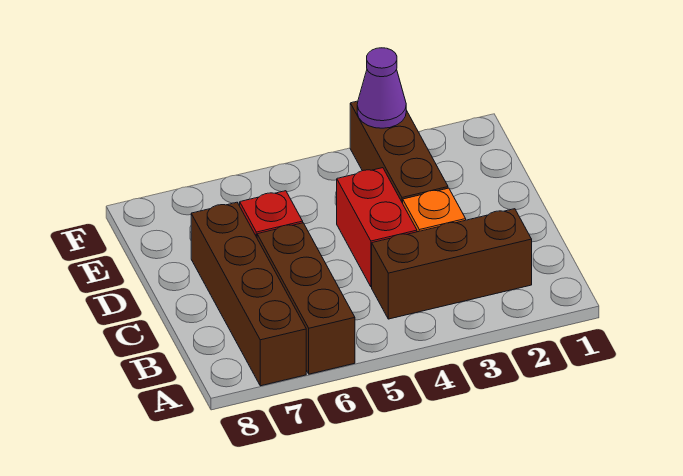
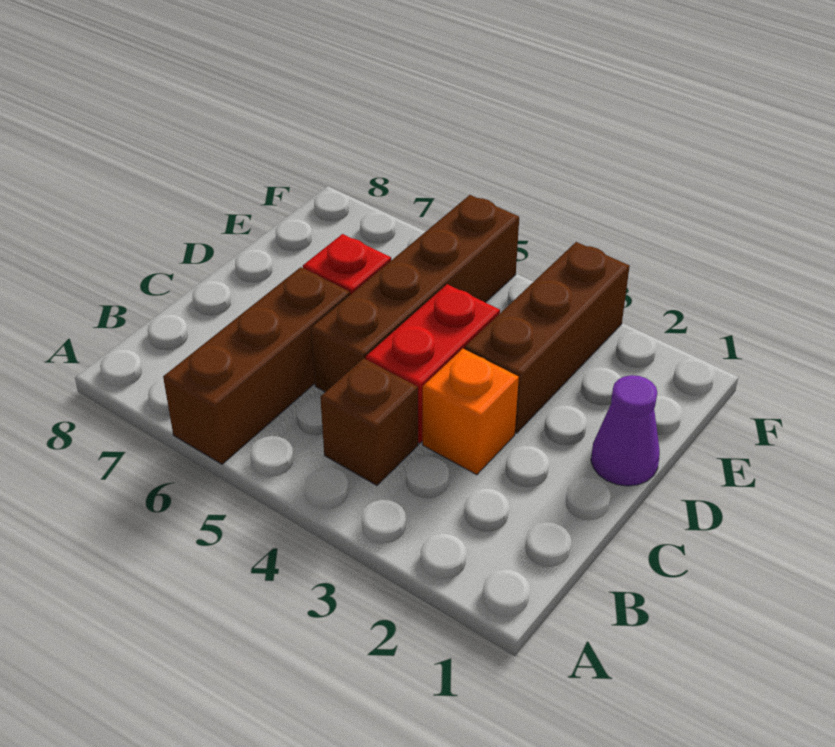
brown 1x4 brick [191,202,306,386] -> brown 1x4 brick moved to [311,195,519,392]
brown 1x3 brick [372,209,532,319] -> brown 1x1 brick [320,358,418,485]
purple 1x1 cone [357,48,406,128] -> purple 1x1 cone moved to [591,375,660,486]

